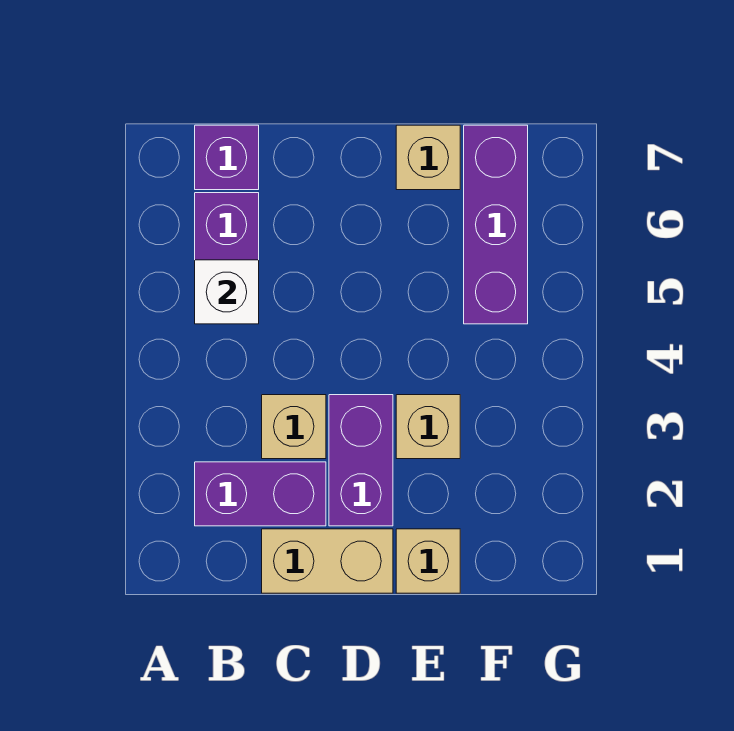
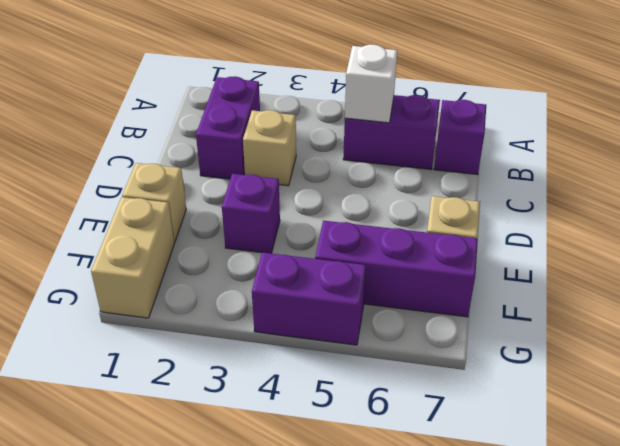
tan 1x2 brick [262,529,393,593] -> tan 1x2 brick moved to [91,197,174,318]
purple 1x2 brick [329,395,393,526] -> purple 1x2 brick moved to [252,252,366,345]
tan 1x1 brick [396,395,460,459] -> purple 1x1 brick [222,174,280,254]

